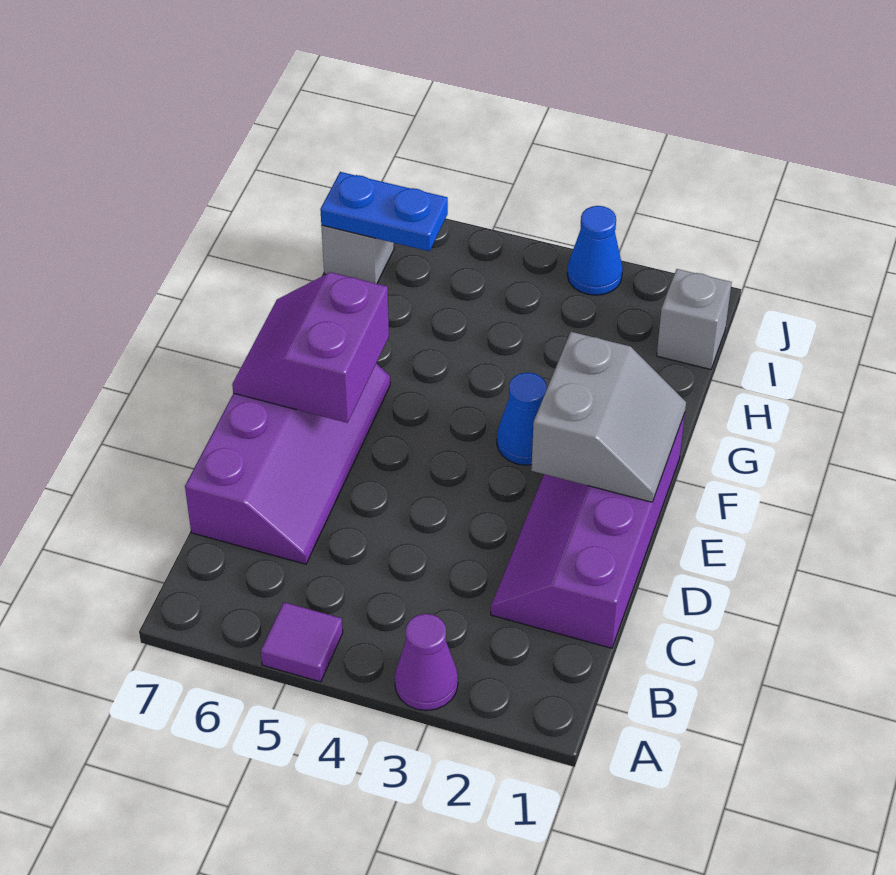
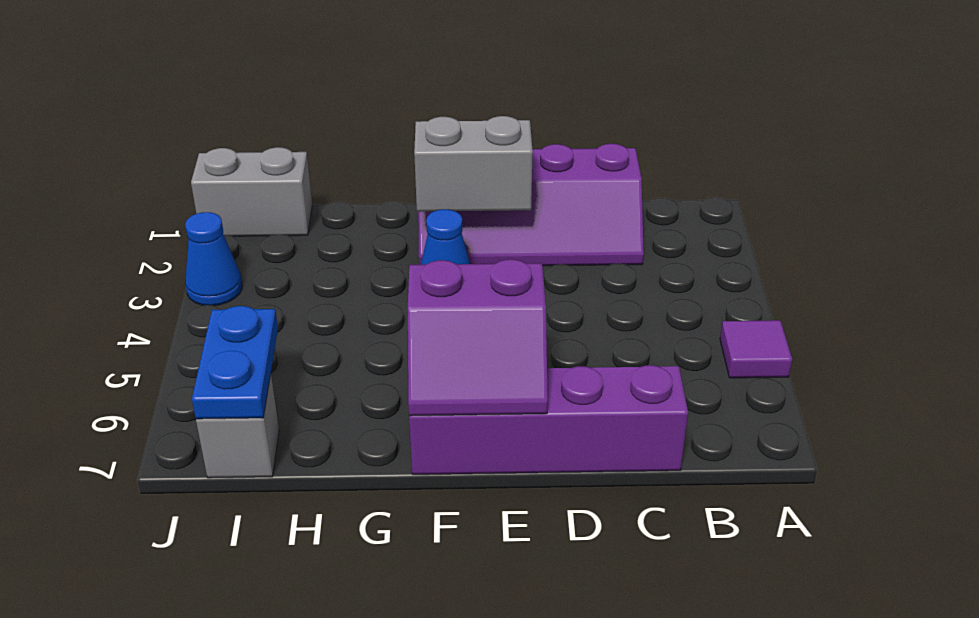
purple 1x1 cone [395,614,458,711] -> none
grey 1x1 brick [657,269,732,369] -> grey 1x2 brick [191,147,312,236]

